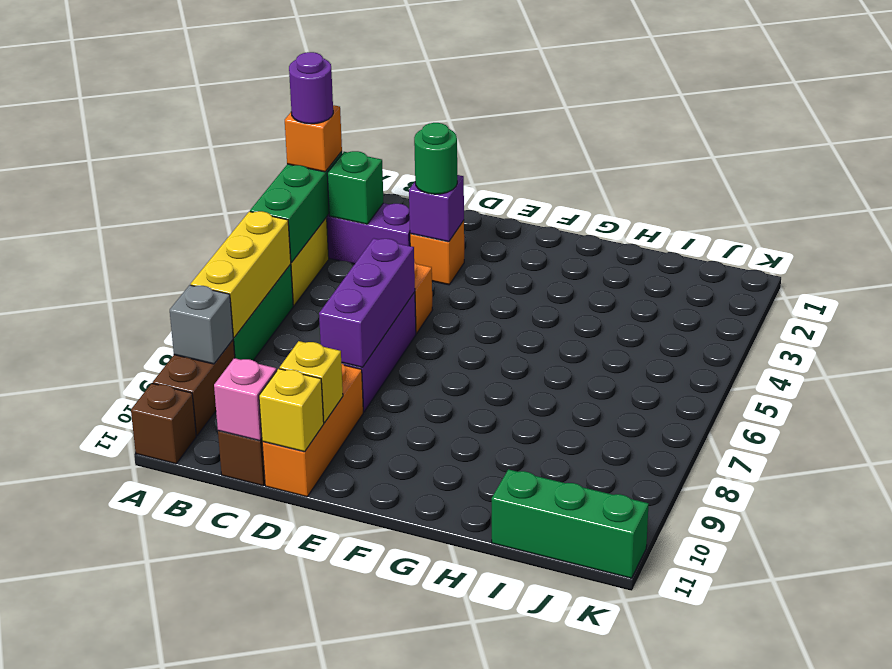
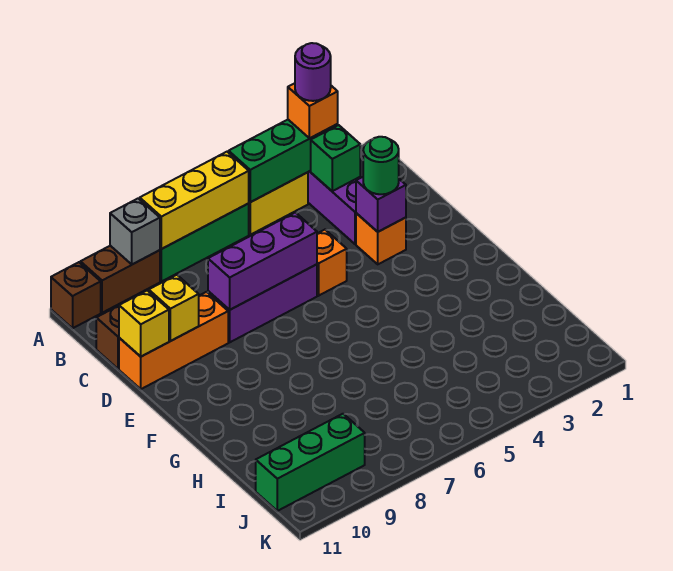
pink 1x1 brick [214,358,277,441] -> none
green 1x3 brick [492,469,649,578] -> green 1x3 brick turned to [256,414,365,511]

